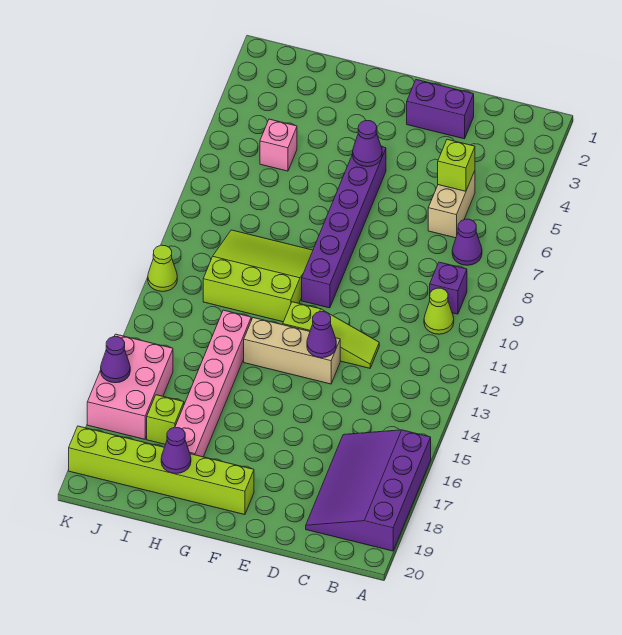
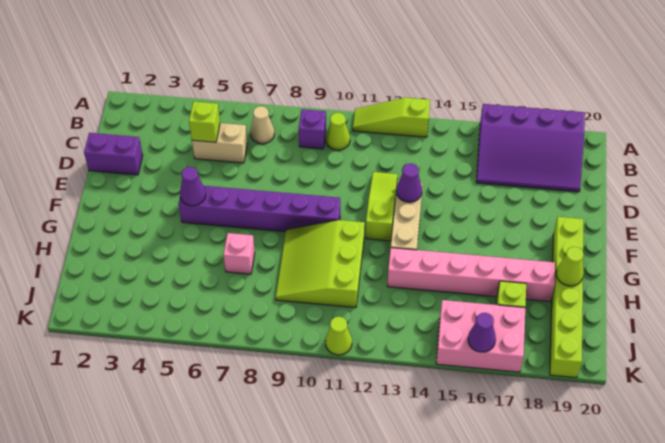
none -> lime 1x3 slope [353,98,430,137]
purple 1x1 cone [452,219,482,265] -> tan 1x1 cone [250,106,274,144]
purple 1x2 brick [407,80,474,139] -> purple 1x2 brick turned to [84,133,143,175]
purple 1x1 cone [161,427,191,473] -> lime 1x1 cone [556,247,584,286]
pink 1x1 brick [260,119,297,171] -> pink 1x1 brick moved to [223,233,255,274]

